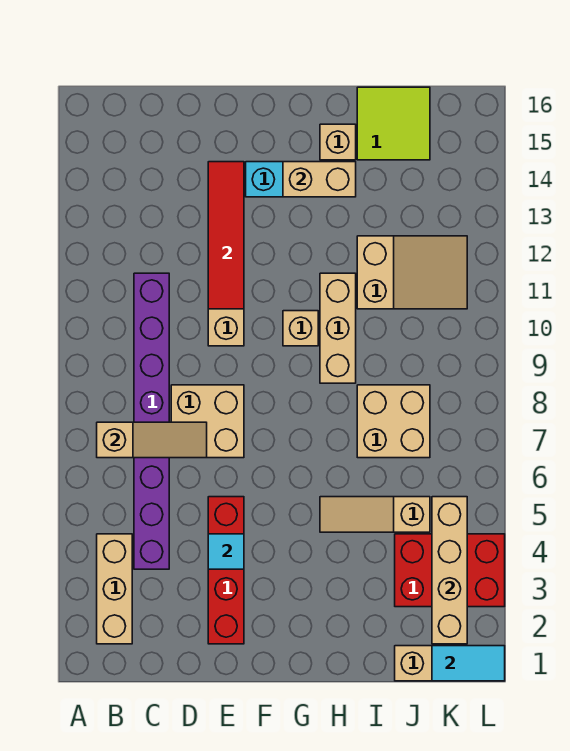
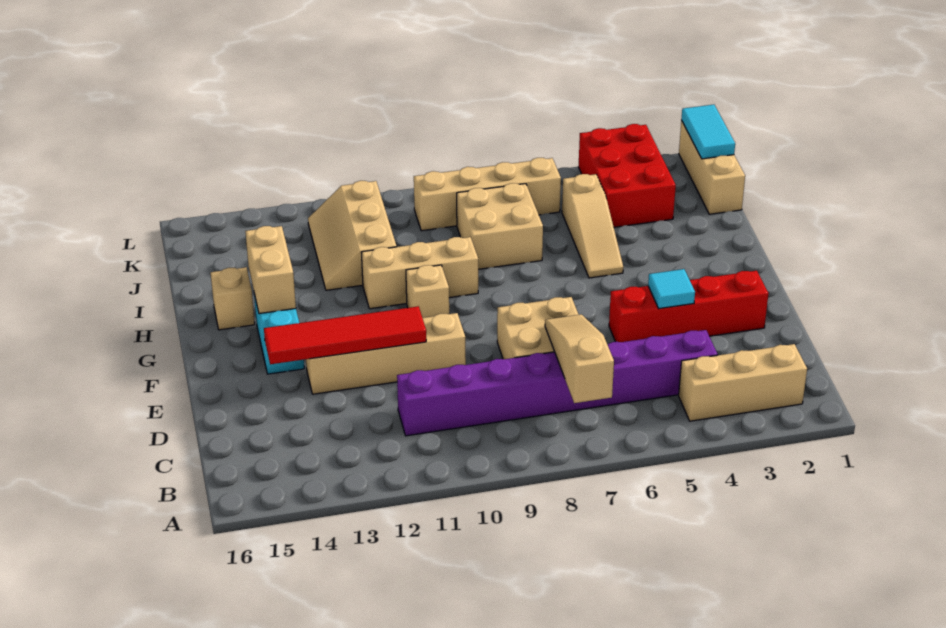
tan 2x3 slope [357,236,467,309] -> tan 2x3 slope turned to [308,181,397,290]
lime 2x2 tile [357,87,430,160] -> none
tan 1x4 brick [432,497,467,644] -> tan 1x4 brick moved to [414,158,561,231]

